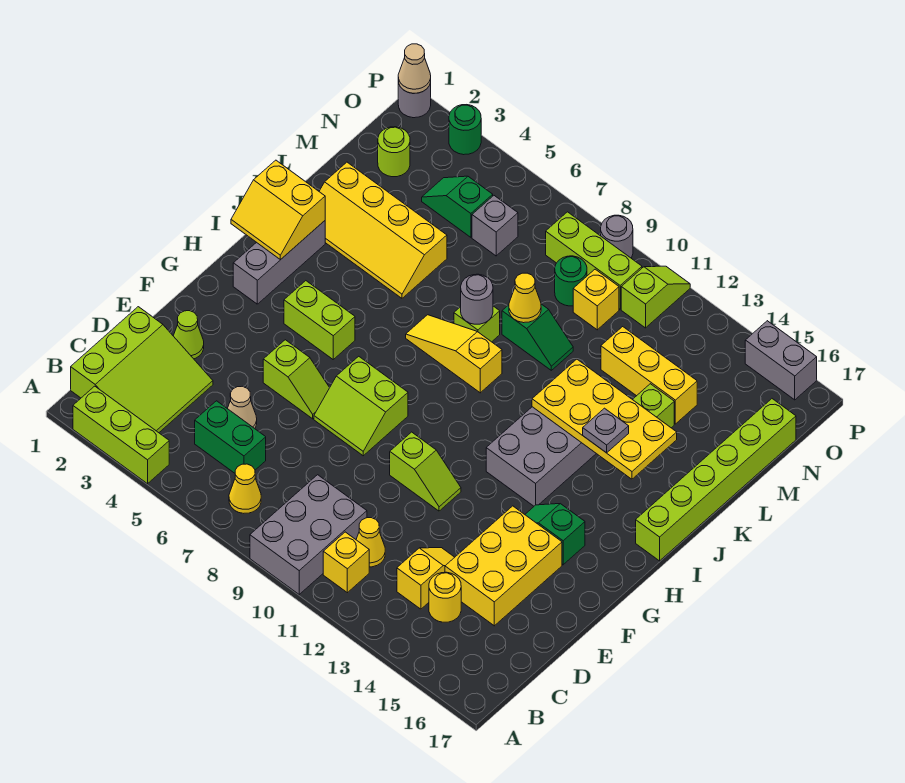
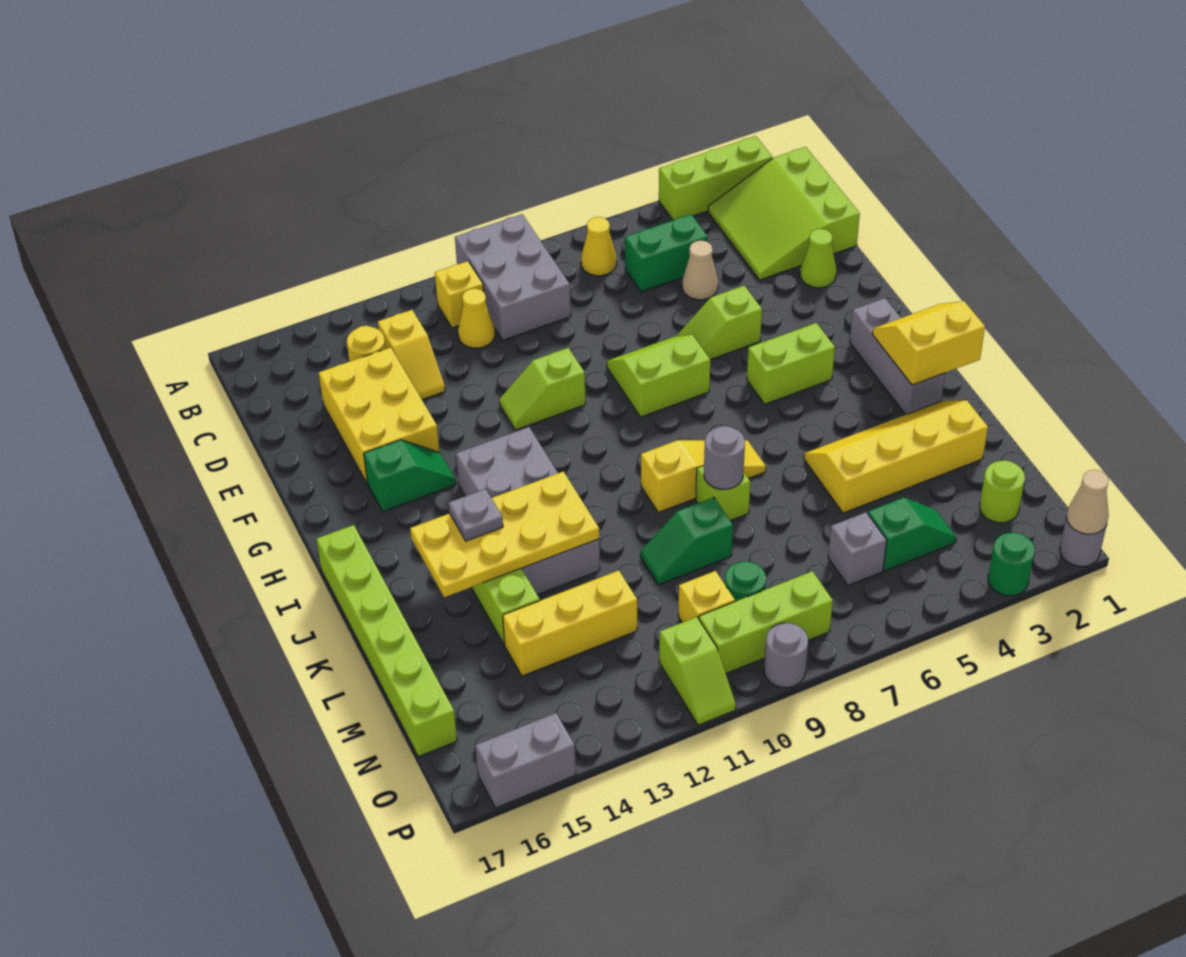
yellow 1x1 cone [509,273,541,323] -> none

